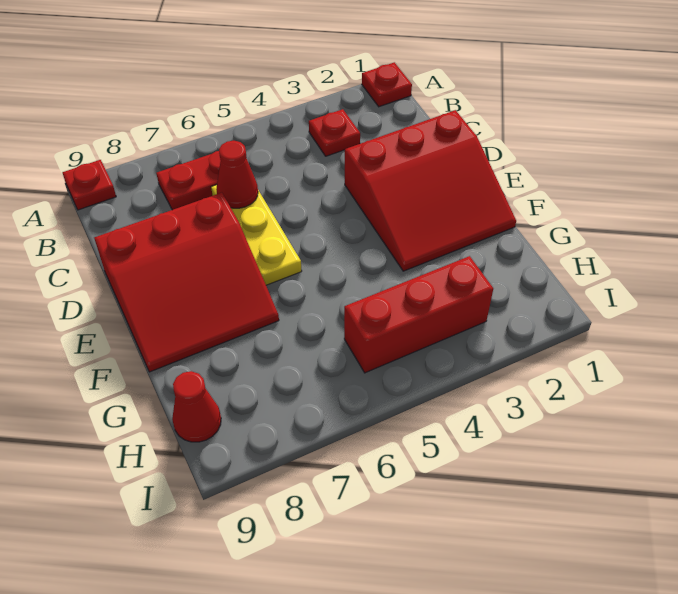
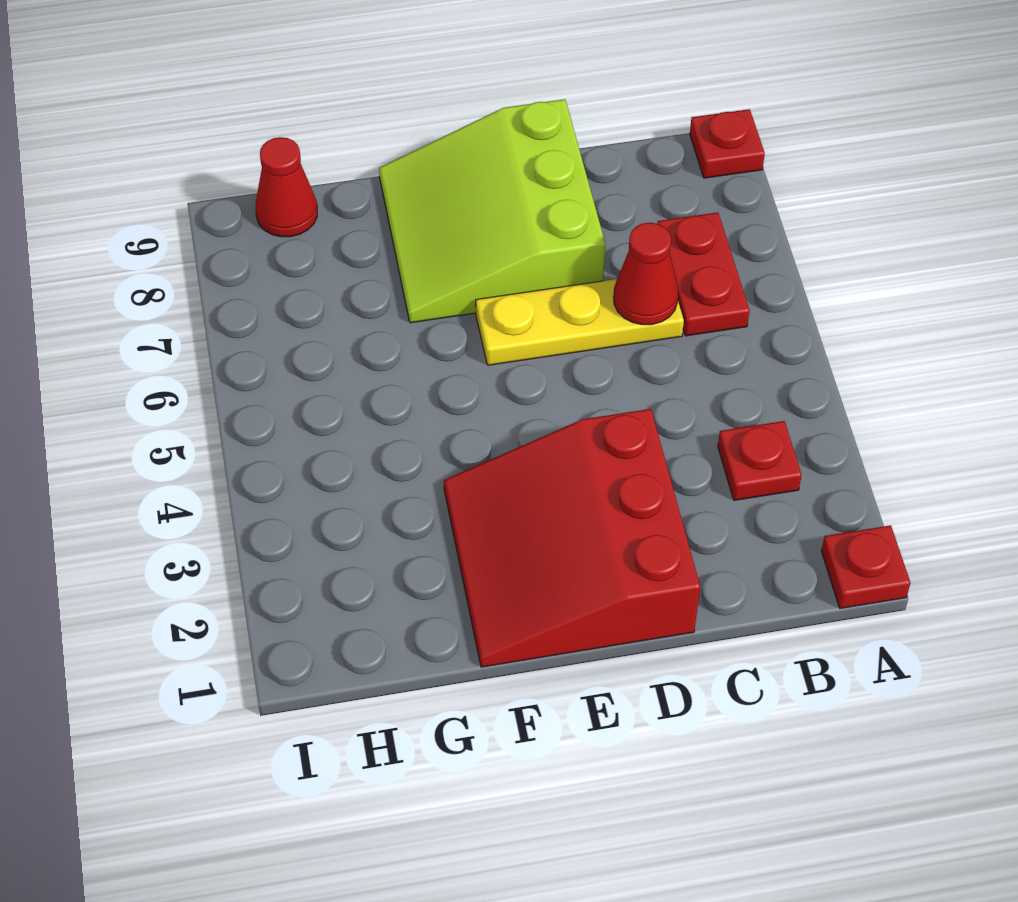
red 3x3 slope [94,193,279,372] -> lime 3x3 slope [379,99,605,323]
red 1x3 brick [344,256,493,373] -> none

